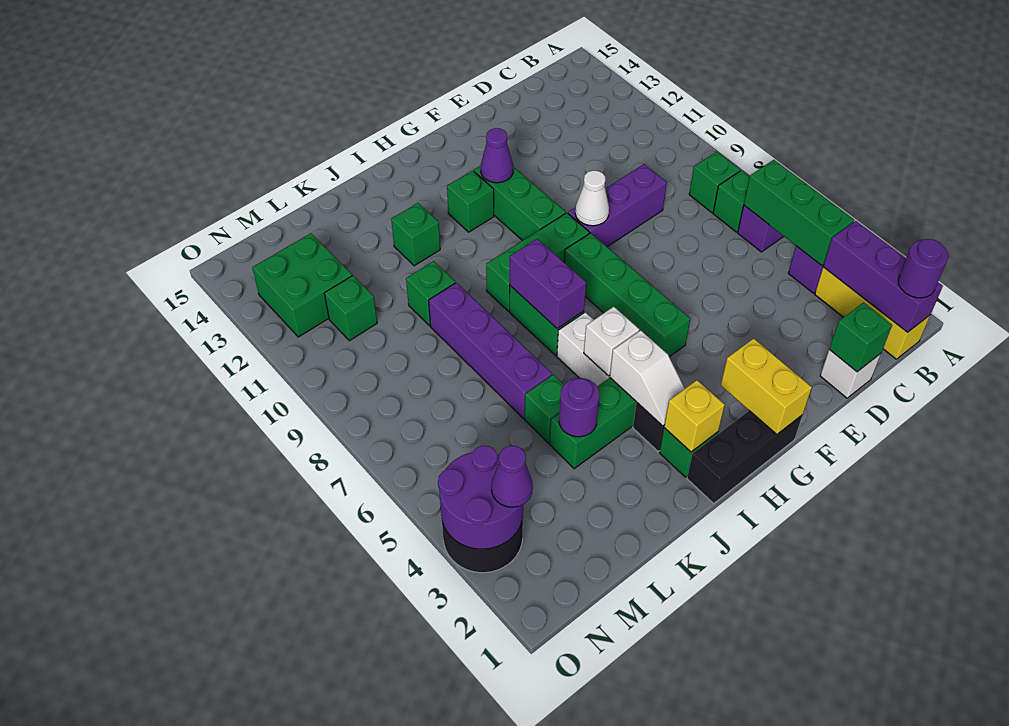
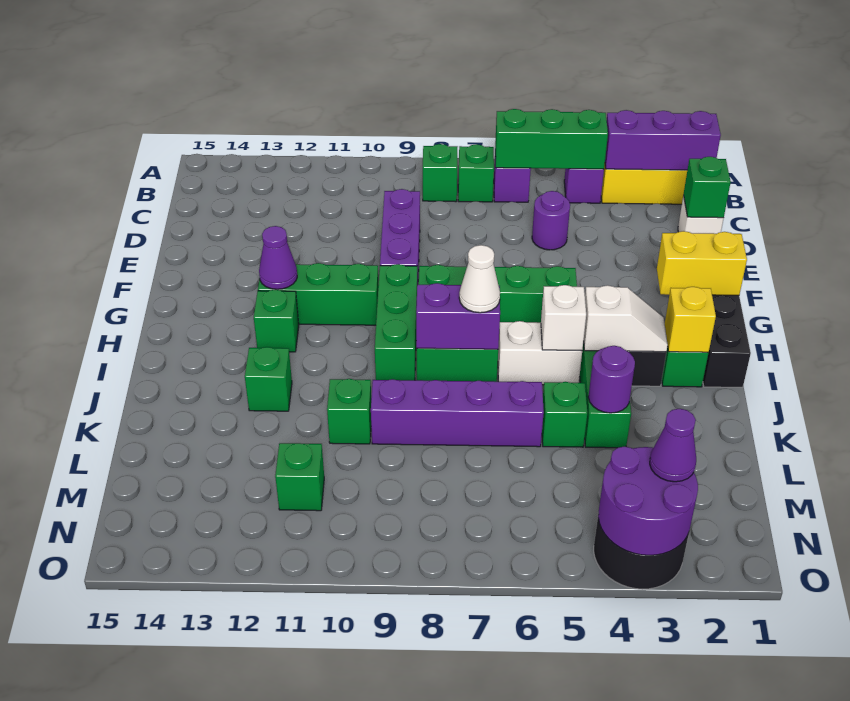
purple 1x1 round brick [898,239,948,298] -> purple 1x1 round brick moved to [532,191,570,250]
white 1x1 cone [575,170,609,226] -> white 1x1 cone moved to [459,245,500,313]
green 2x2 brick [252,233,352,337] -> none

